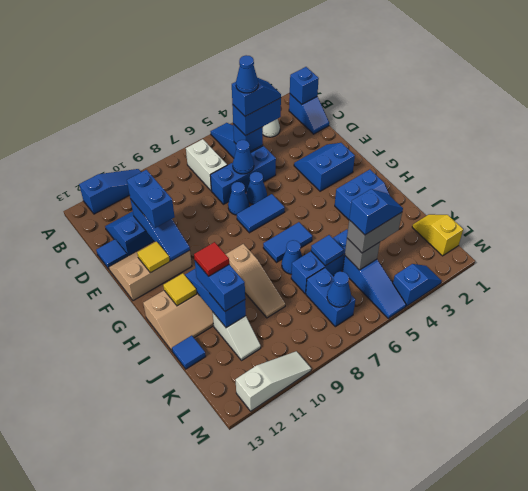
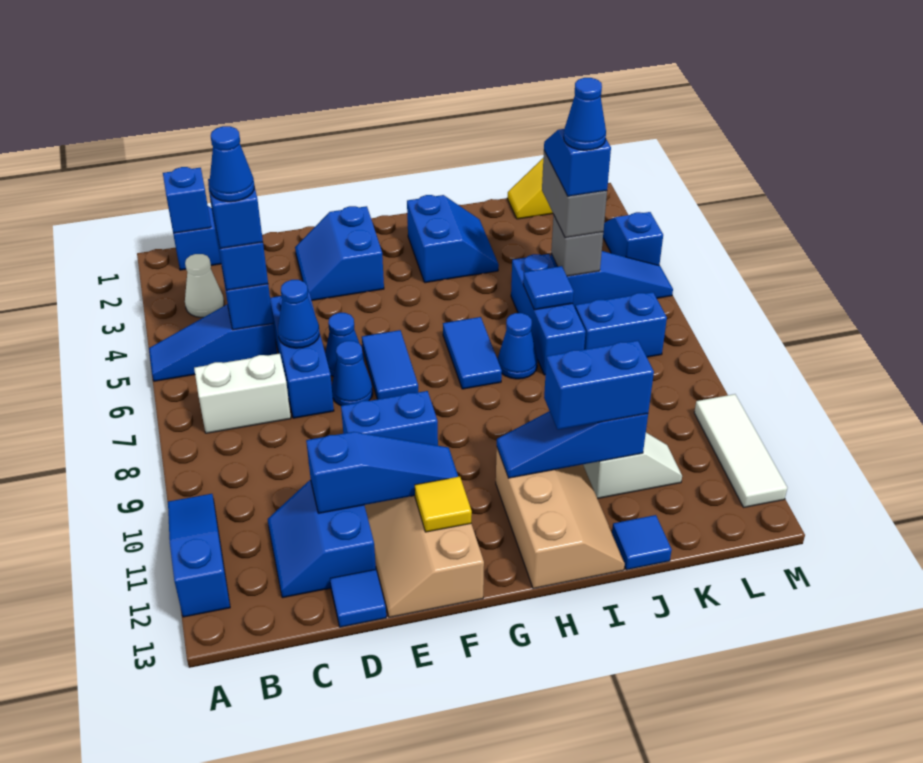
blue 1x2 brick [127,170,175,228] -> blue 1x2 brick moved to [341,391,438,446]
tan 1x3 slope [226,244,285,318] -> none
yellow 1x1 tile [163,273,197,306] -> none
red 1x1 tile [194,242,229,276] -> none
blue 1x1 cone [327,271,351,307] -> blue 1x1 cone moved to [564,78,606,150]
white 1x3 slope [236,351,311,411] -> white 1x3 tile [694,394,787,507]

